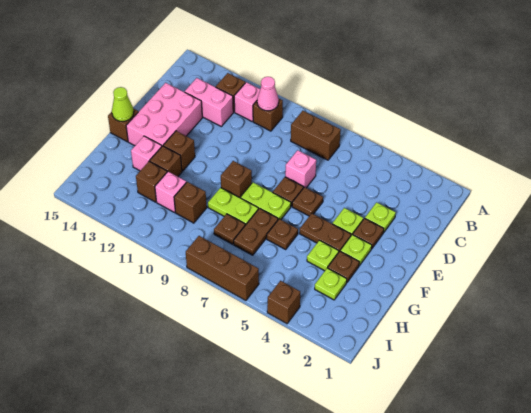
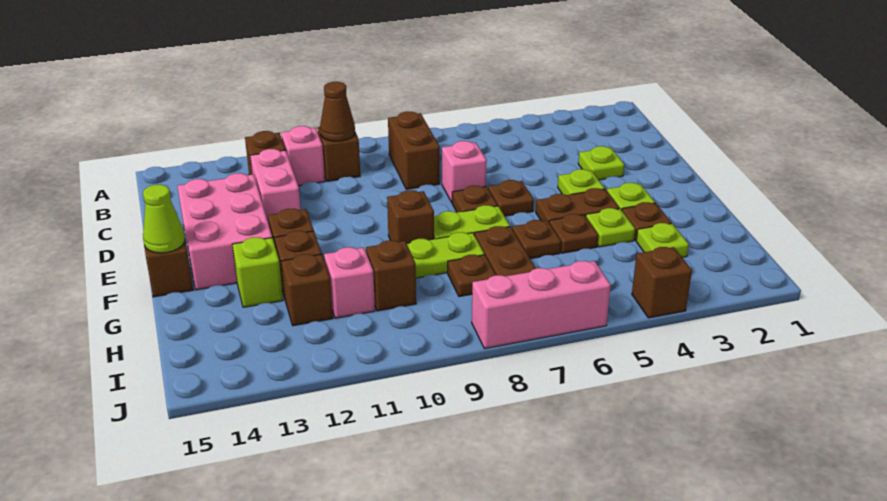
brown 1x2 brick [291,111,341,160] -> brown 1x2 brick turned to [388,112,440,189]
pink 1x1 cone [257,77,279,111] -> brown 1x1 cone [320,82,355,141]
pink 1x2 brick [185,78,233,126] -> pink 1x2 brick turned to [250,149,301,224]
brown 1x1 plate [353,218,384,249] -> brown 1x1 plate moved to [549,214,598,253]
pink 1x1 brick [131,136,162,171] -> lime 1x1 brick [232,237,283,307]
brown 1x3 brick [186,236,259,300] -> pink 1x3 brick [472,261,611,349]

